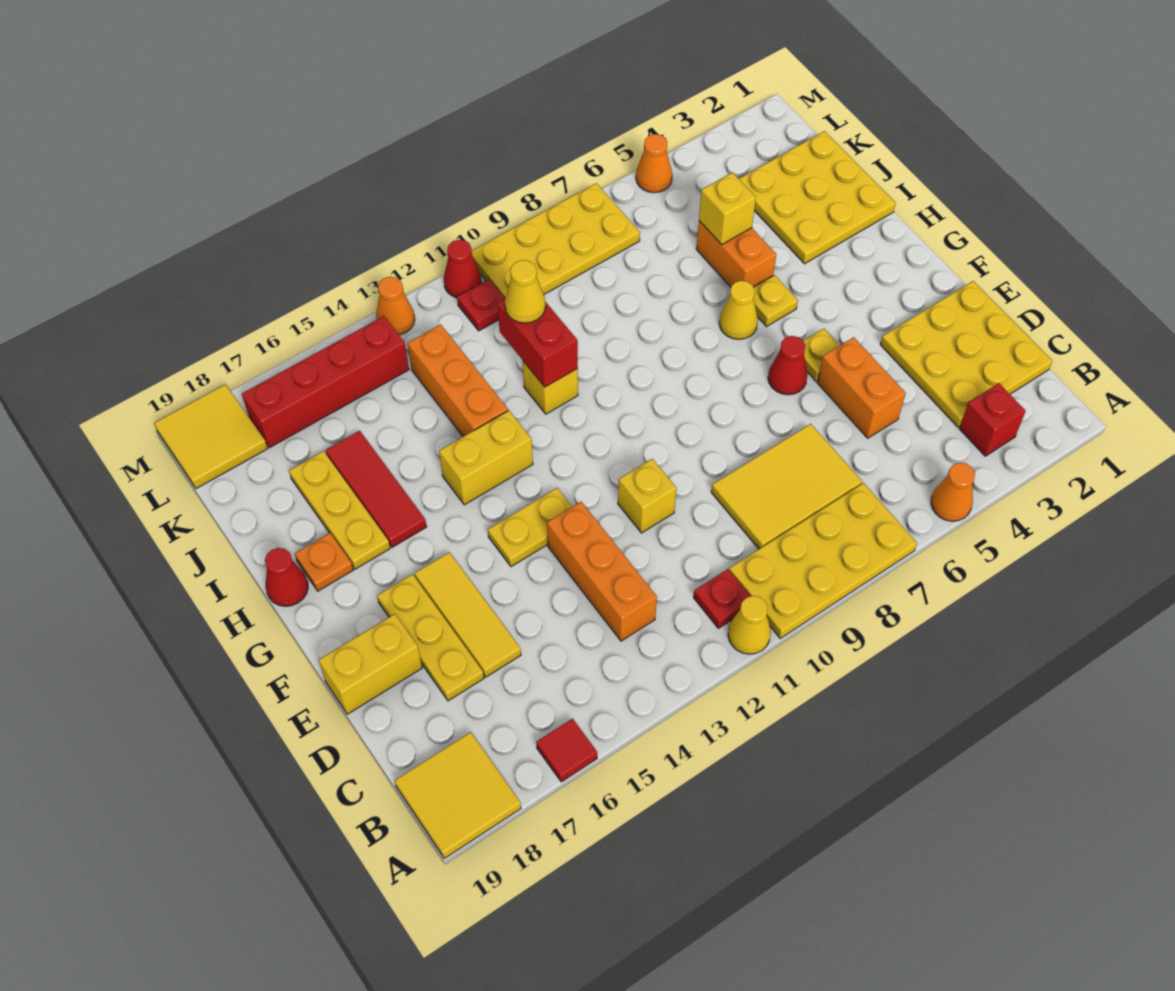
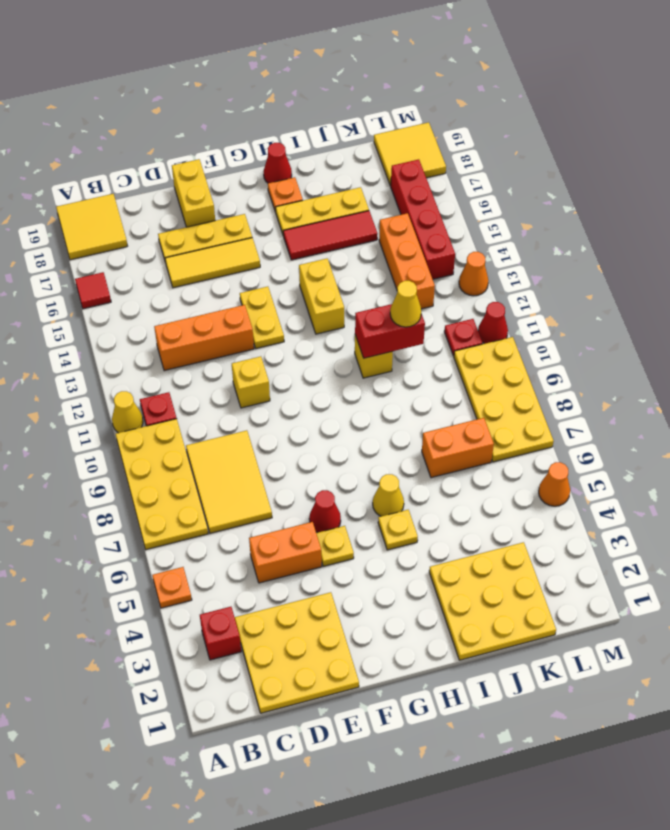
orange 1x1 cone [931,463,975,521] -> orange 1x1 plate [152,567,192,608]
orange 1x2 brick [696,221,776,287] -> orange 1x2 brick moved to [422,418,494,478]
orange 1x3 brick [408,325,508,437] -> orange 1x3 brick turned to [379,213,435,309]
yellow 1x1 brick [699,173,756,245] -> none

